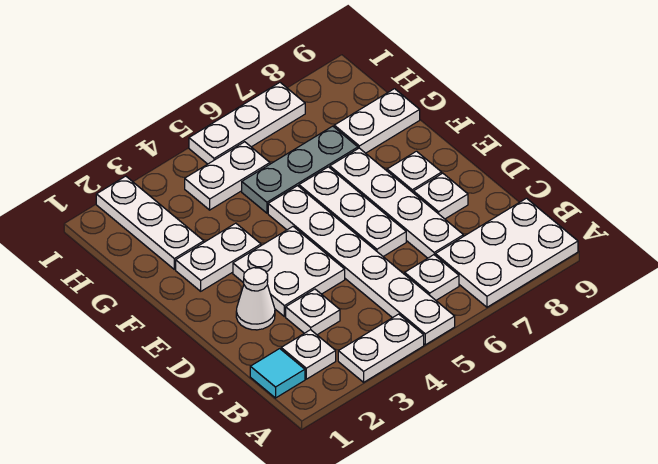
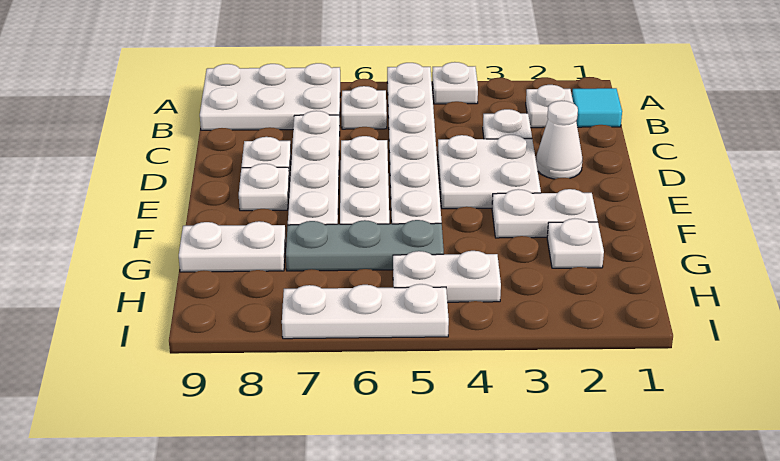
white 1x2 plate [338,314,424,382] -> white 1x1 plate [432,62,478,104]
white 1x3 plate [96,176,204,269] -> white 1x1 plate [547,219,604,268]

